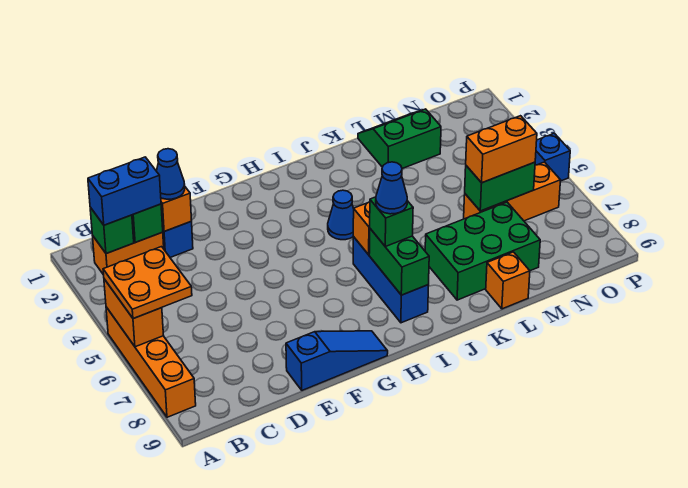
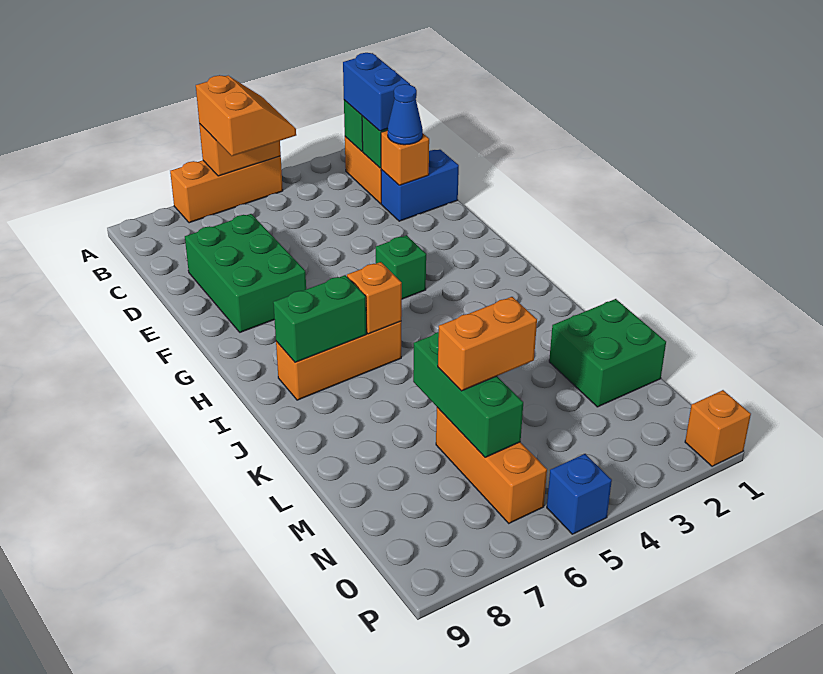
orange 1x4 brick [106,307,196,417] -> orange 1x3 brick [170,156,283,223]
orange 2x2 plate [103,247,192,319] -> orange 2x2 slope [196,75,296,156]
blue 1x3 slope [286,331,388,390] -> none
blue 1x1 cone [328,190,354,240] -> none
blue 1x3 brick [353,237,429,323] -> orange 1x3 brick [276,321,401,400]
green 1x1 brick [370,197,413,247] -> green 1x1 brick moved to [376,235,426,299]
blue 1x1 cone [376,162,407,214] -> none
green 2x3 brick [425,202,540,300] -> green 2x3 brick moved to [185,214,306,332]
green 2x2 slope [358,109,441,169] -> green 2x2 brick [549,299,666,407]
orange 1x1 brick [486,252,530,309] -> orange 1x1 brick moved to [685,390,751,466]
green 1x2 brick [465,162,535,211] -> green 1x3 brick [413,332,523,457]
orange 1x2 brick [466,116,537,183] -> orange 1x2 brick turned to [438,297,537,391]

